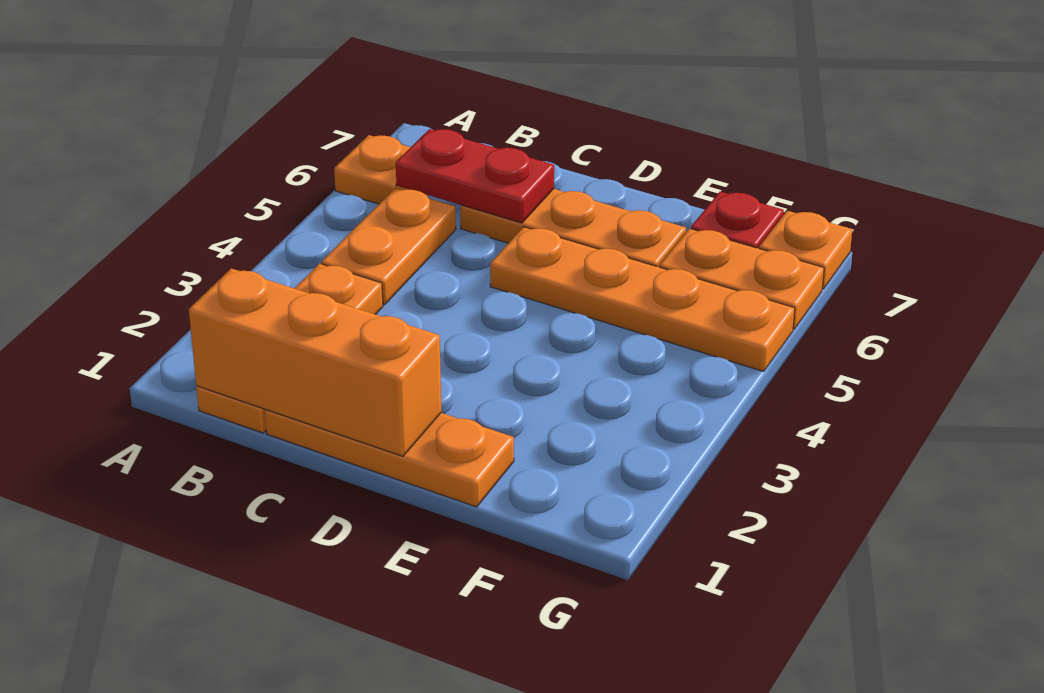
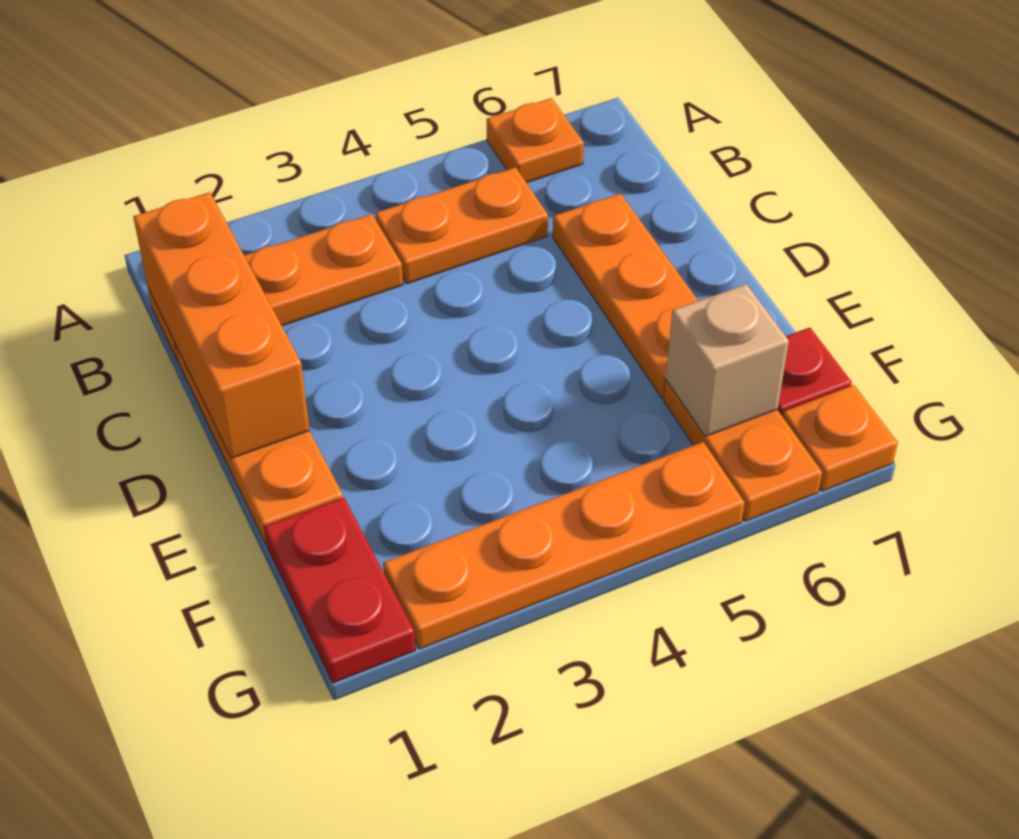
red 1x2 plate [396,129,554,223] -> red 1x2 plate moved to [264,498,415,683]
orange 1x4 plate [490,227,795,372] -> orange 1x4 plate turned to [383,442,745,649]
none -> tan 1x1 brick [666,284,789,437]

